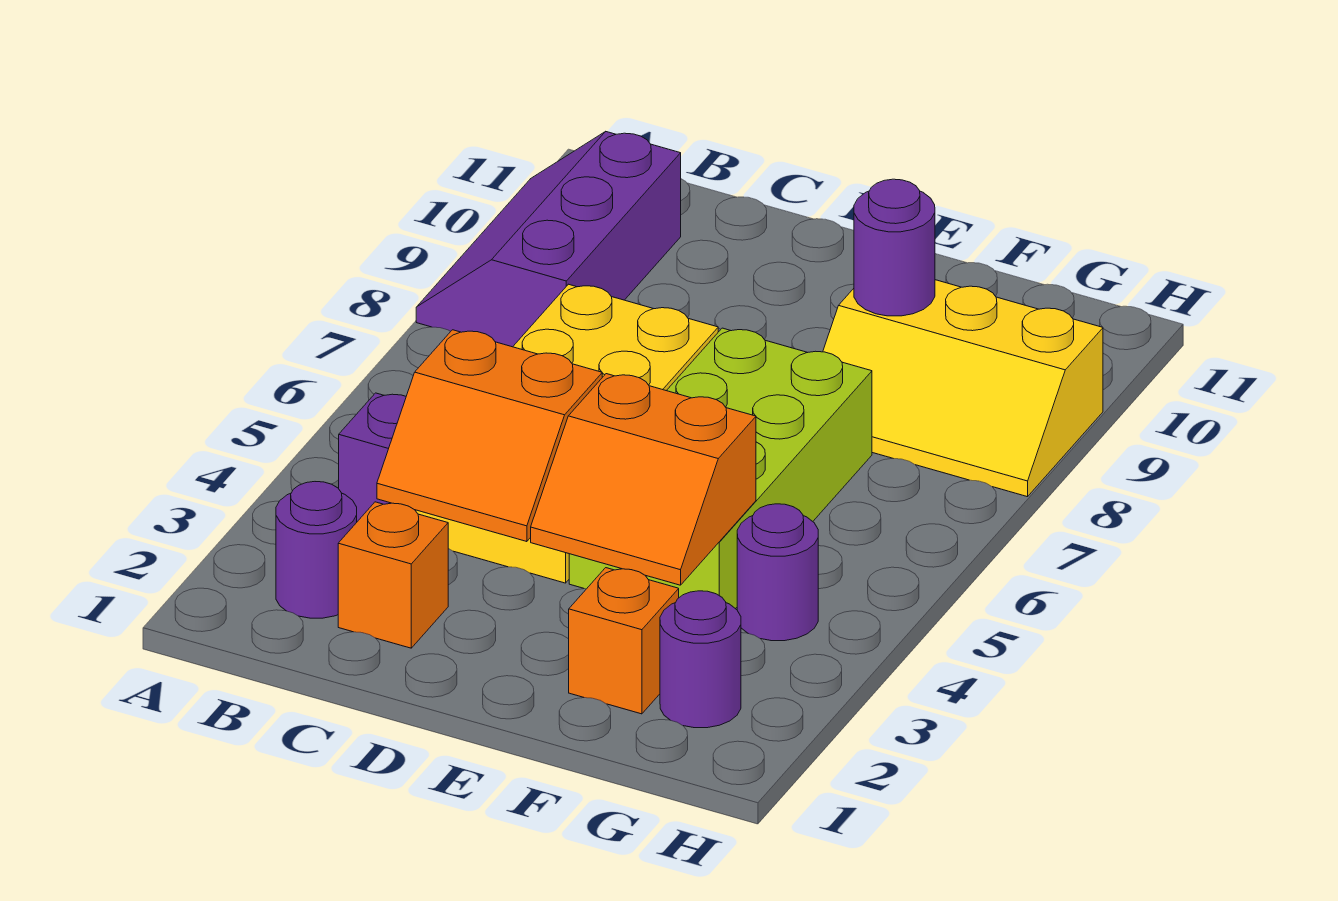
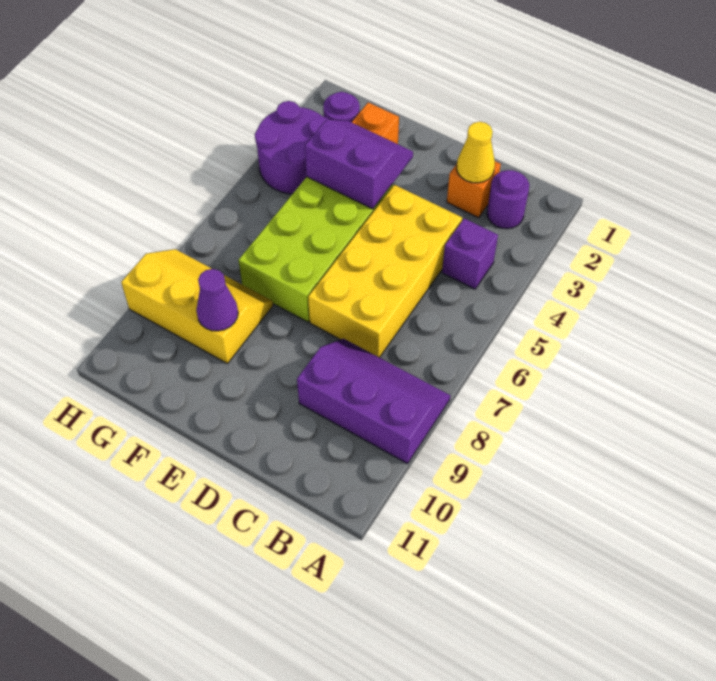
purple 2x3 slope [416,131,681,347] -> purple 2x3 slope turned to [297,339,450,464]
none -> yellow 1x1 cone [457,122,495,183]
orange 2x2 slope [377,330,602,542] -> none
orange 2x2 slope [531,374,756,585] -> purple 2x2 slope [305,120,413,209]
purple 1x1 round brick [854,179,935,316] -> purple 1x1 cone [196,269,238,331]
purple 1x1 round brick [737,504,818,641] -> purple 2x2 round brick [255,101,329,194]

